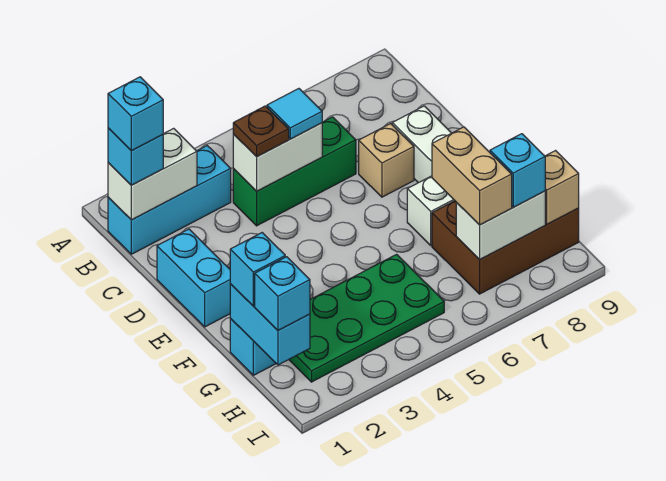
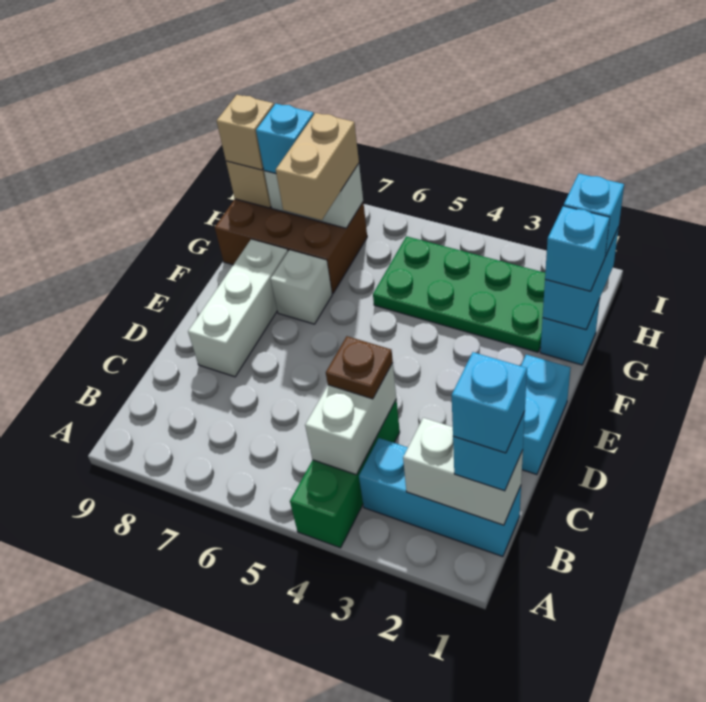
green 1x3 brick [233,117,356,226] -> green 1x3 brick turned to [290,400,400,548]
white 1x2 brick [233,123,322,191] -> white 1x2 brick turned to [305,363,396,474]
cyan 1x1 tile [267,89,322,139] -> none
tan 1x1 brick [359,124,414,197] -> tan 1x1 brick moved to [217,95,274,170]

